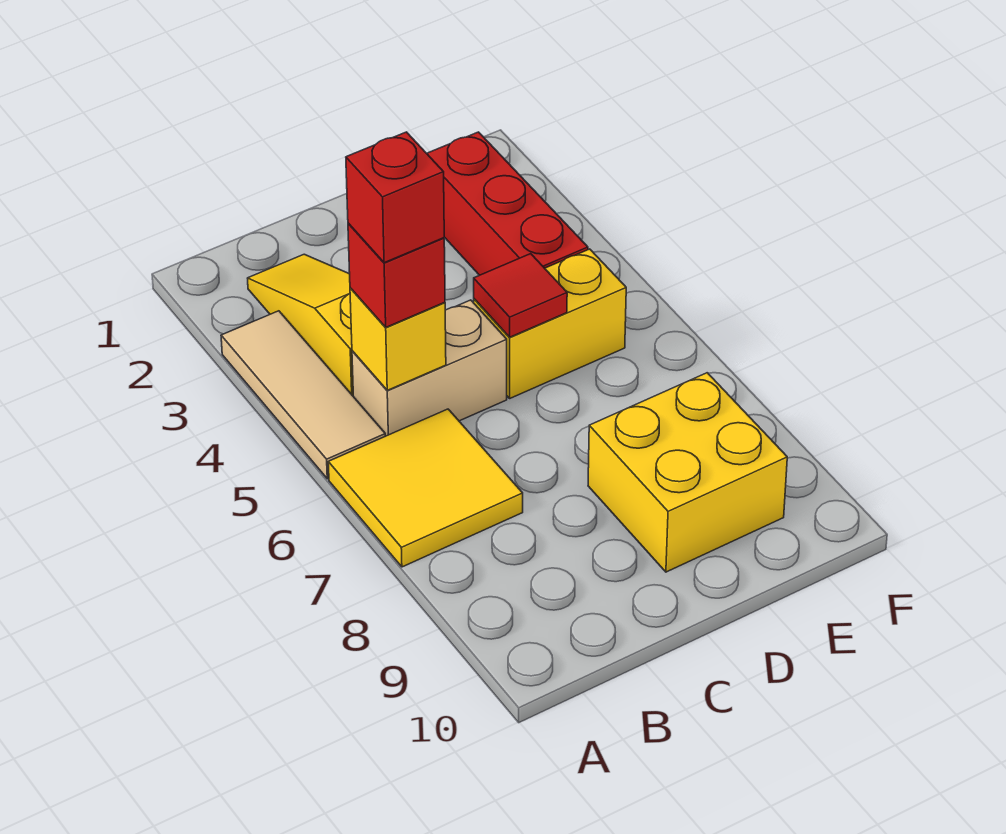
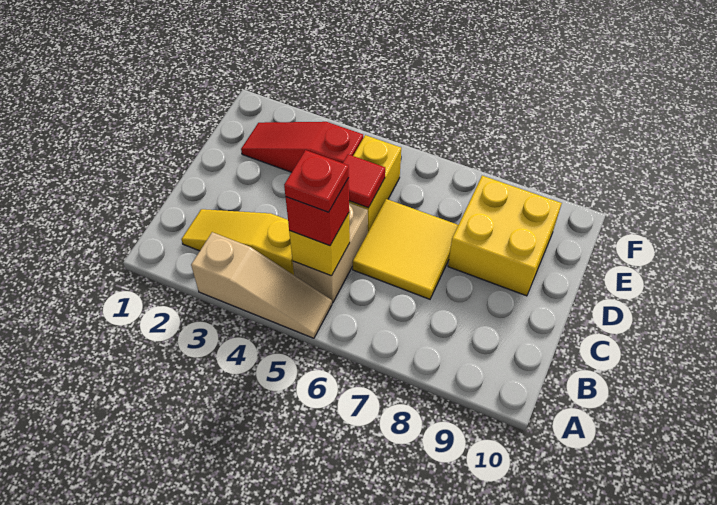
tan 1x3 tile [221,311,385,479] -> tan 1x3 slope [191,232,332,338]
yellow 2x2 tile [328,409,523,567] -> yellow 2x2 tile moved to [353,199,458,299]
red 1x1 brick [346,132,444,263] -> red 1x1 plate [284,150,349,212]
red 1x3 brick [427,132,588,275] -> red 1x3 slope [241,122,363,172]

